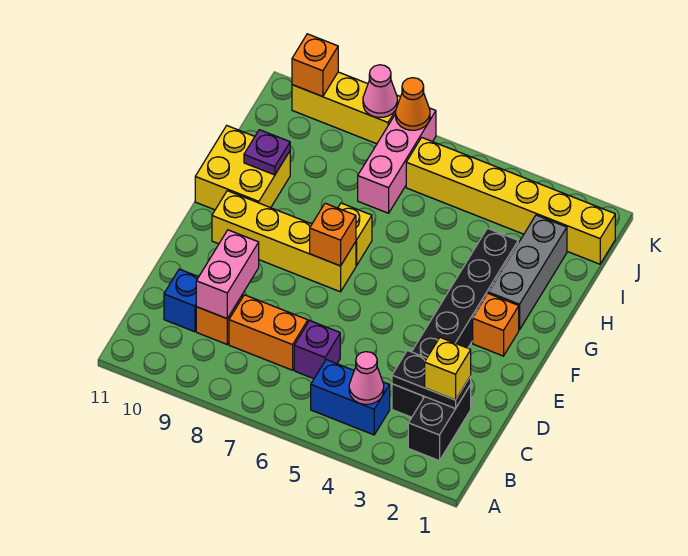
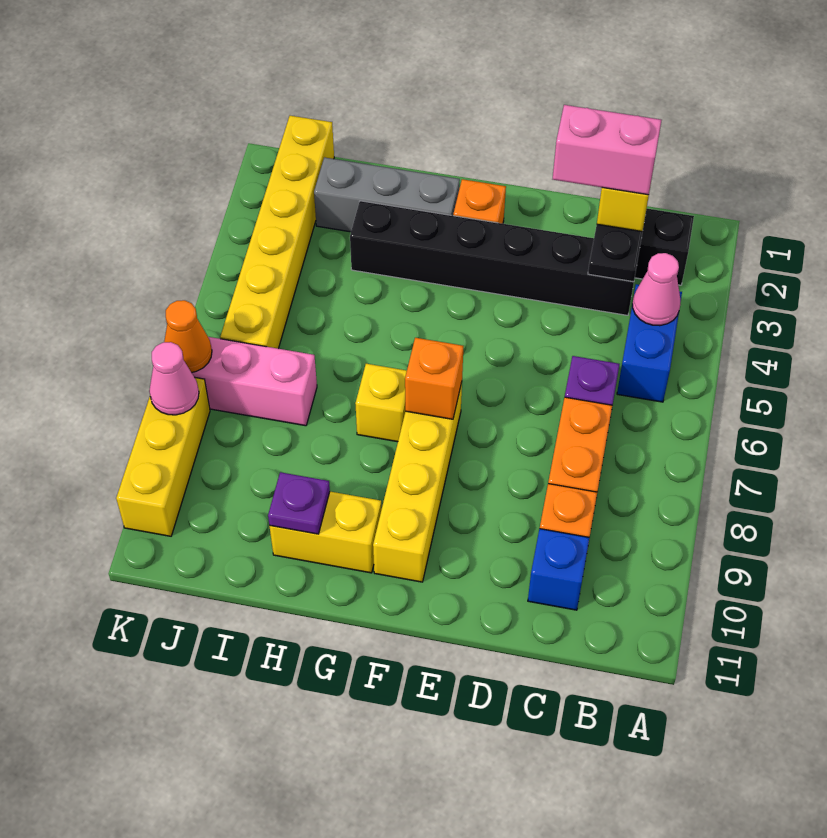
pink 1x2 brick [196,230,259,318] -> pink 1x2 brick moved to [553,105,662,195]
yellow 2x2 brick [195,126,290,210] -> yellow 1x2 brick [269,492,381,573]
orange 1x1 brick [292,34,338,97] -> none

